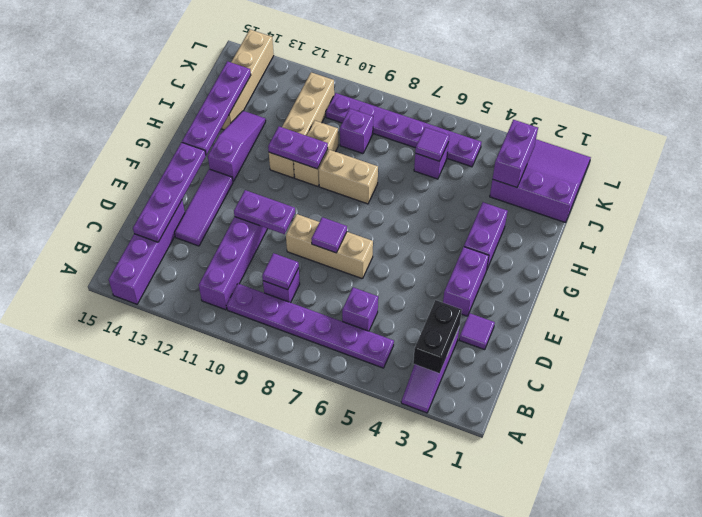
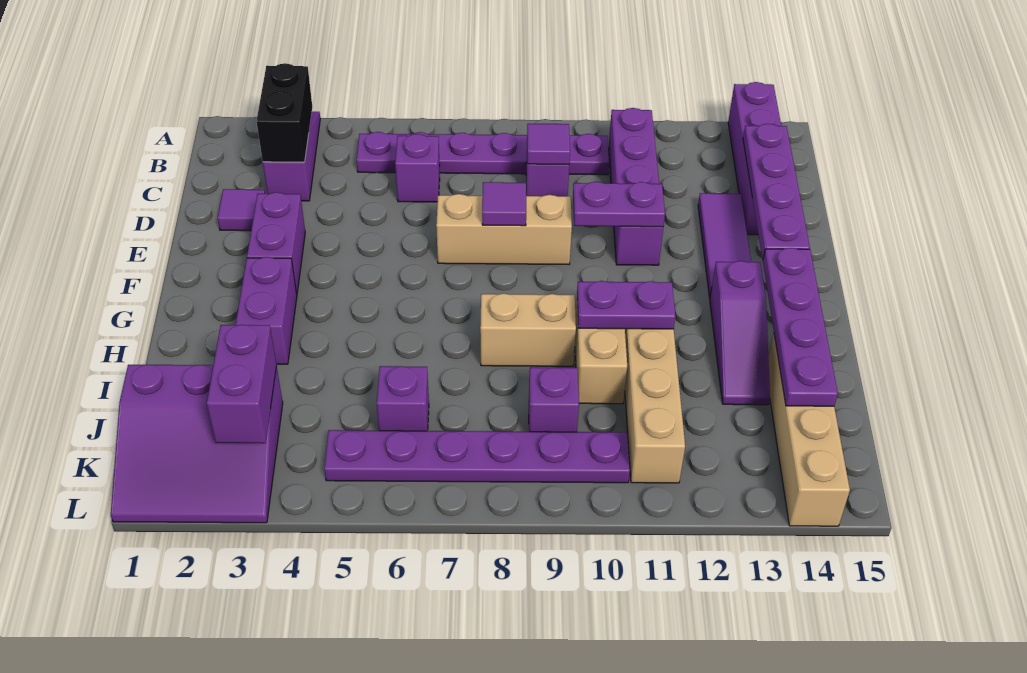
purple 1x1 tile [415,127,449,161] -> none

